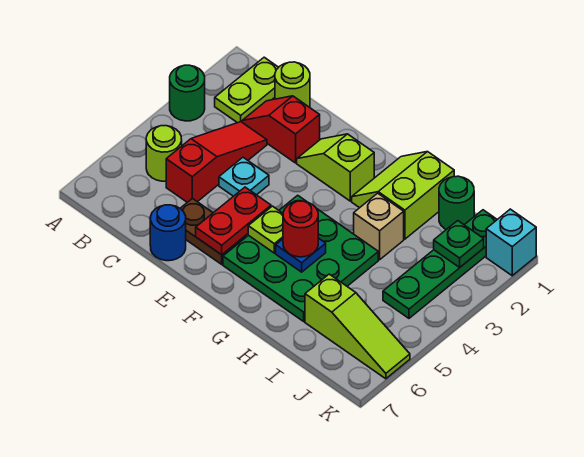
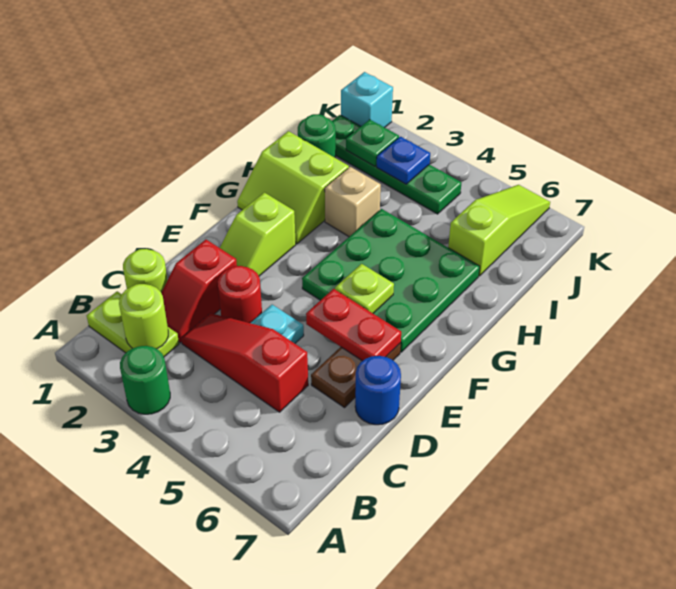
lime 1x1 round brick [146,126,182,181] -> lime 1x1 round brick moved to [119,284,168,349]
blue 1x1 plate [276,238,326,272] -> blue 1x1 plate moved to [377,137,430,184]
red 1x1 round brick [283,201,318,257] -> red 1x1 round brick moved to [218,266,262,323]

